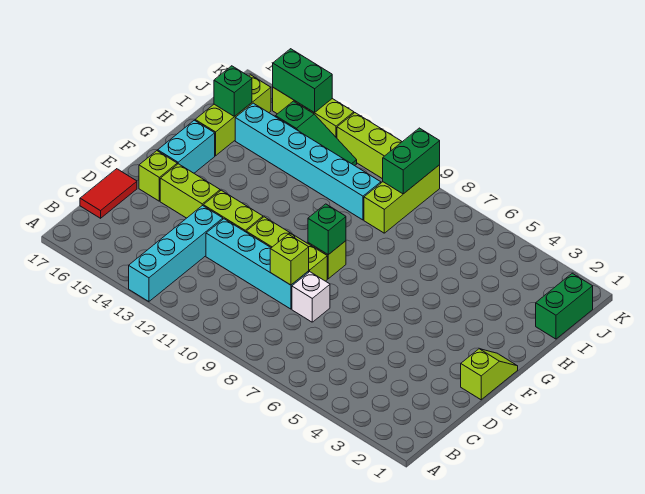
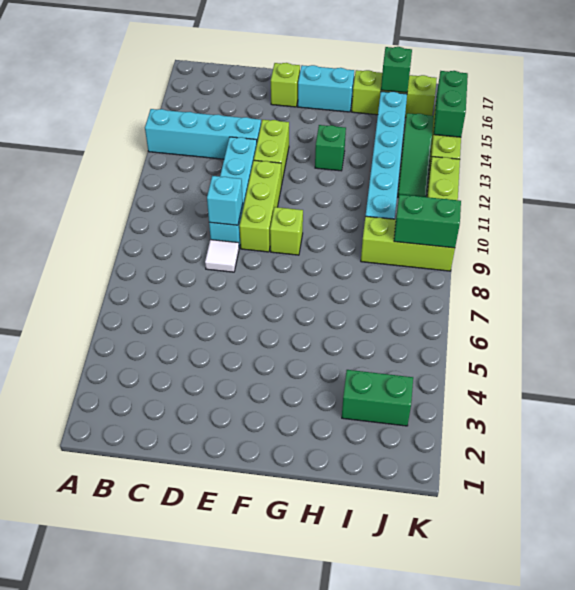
red 1x2 tile [80,169,137,218] -> none
white 1x1 brick [292,272,330,322] -> white 1x1 tile [205,240,239,272]
lime 1x1 brick [270,234,309,285] -> cyan 1x1 brick [207,176,243,225]
lime 1x2 slope [461,349,518,400] -> none
lime 1x2 brick [160,164,220,218] -> none
green 1x1 brick [308,204,346,255] -> green 1x1 brick moved to [315,125,346,171]
green 1x2 brick [536,273,593,339] -> green 1x2 brick moved to [342,370,413,426]

